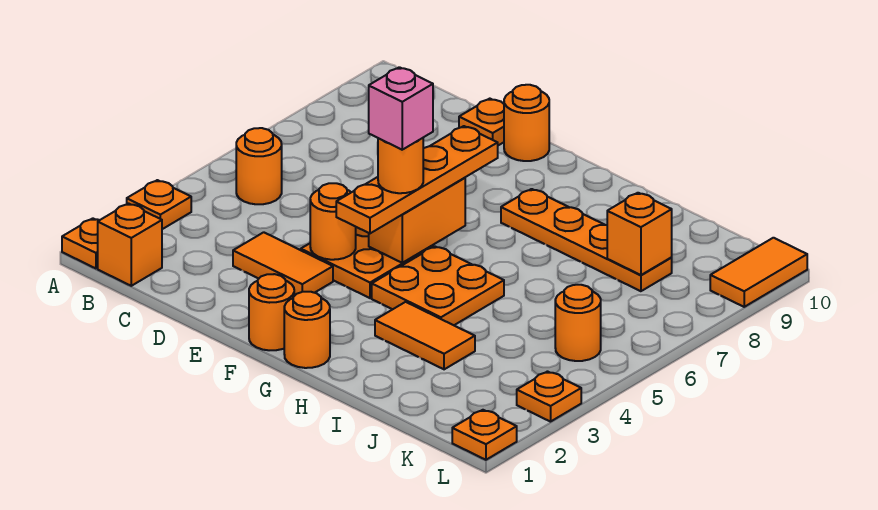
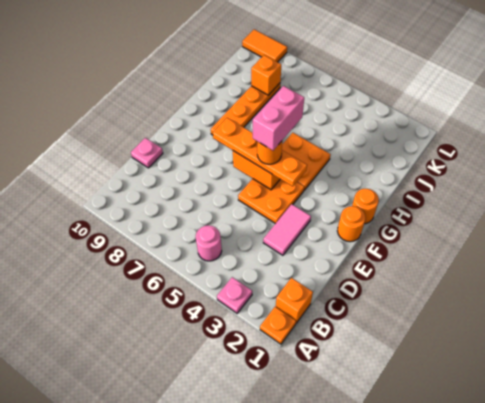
orange 1x1 plate [127,180,191,229] -> pink 1x1 plate [217,277,252,313]
orange 1x1 round brick [236,128,282,204] -> pink 1x1 round brick [196,225,222,261]
orange 1x2 tile [233,232,333,296] -> pink 1x2 tile [263,204,311,255]
orange 1x1 plate [459,99,504,145] -> pink 1x1 plate [131,138,163,168]
orange 1x1 round brick [310,183,356,260] -> none
orange 1x1 round brick [504,85,549,161] -> none
pink 1x1 brick [369,67,433,150] -> pink 1x2 brick [253,86,304,150]
orange 1x2 tile [375,302,475,369] -> none
orange 1x1 round brick [555,285,601,361] -> none
orange 1x1 plate [452,410,517,460] -> none
orange 1x1 plate [517,372,581,422] -> none

